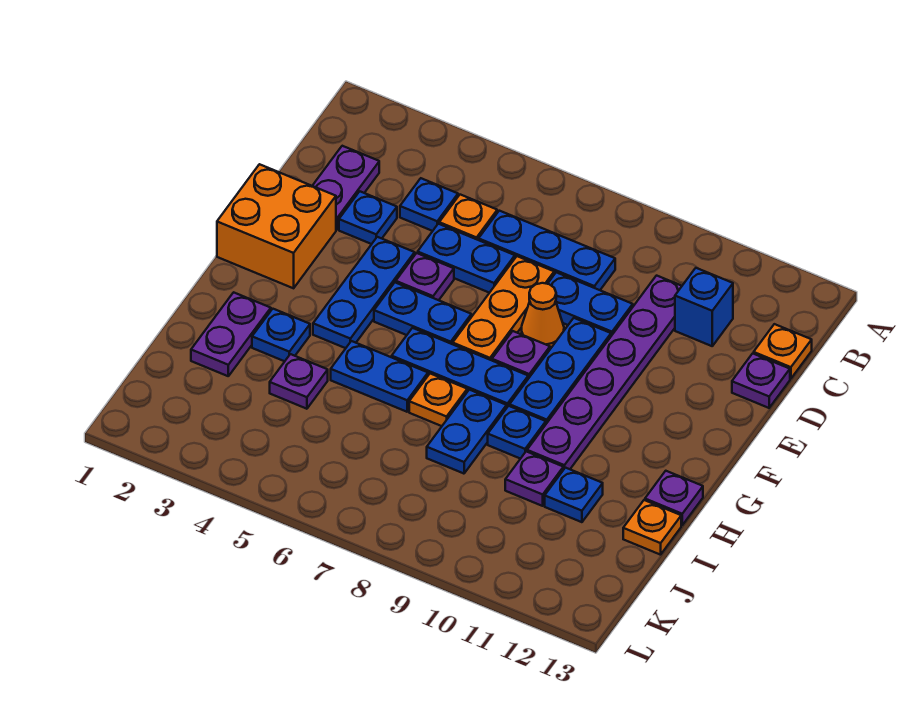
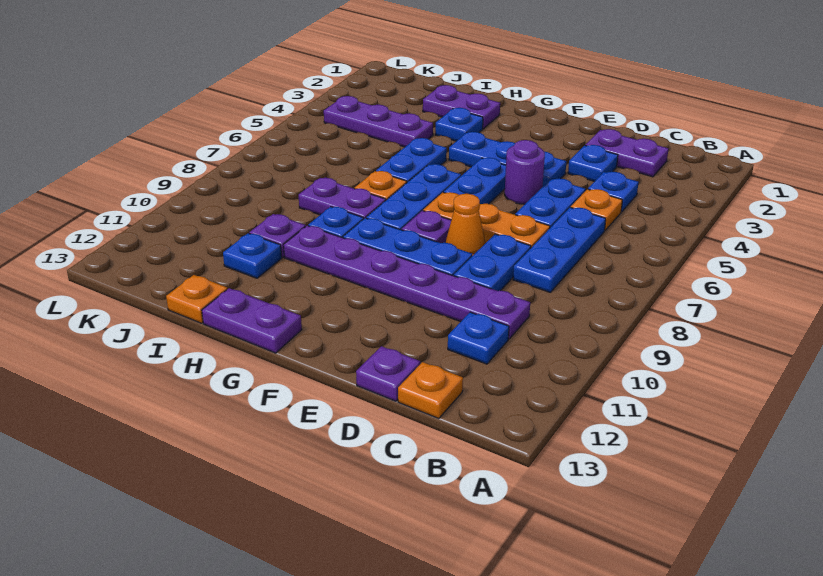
blue 1x1 brick [675,268,733,346] -> blue 1x1 plate [448,312,509,364]
orange 2x2 brick [217,164,336,288] -> none
purple 1x1 plate [396,253,454,300] -> purple 1x1 round brick [505,140,545,204]
blue 1x2 plate [427,390,507,474] -> purple 1x2 plate [299,178,386,219]
purple 1x1 plate [645,471,703,525] -> purple 1x2 plate [202,288,302,353]
purple 1x1 plate [270,354,328,409] -> purple 1x3 plate [324,96,433,147]

